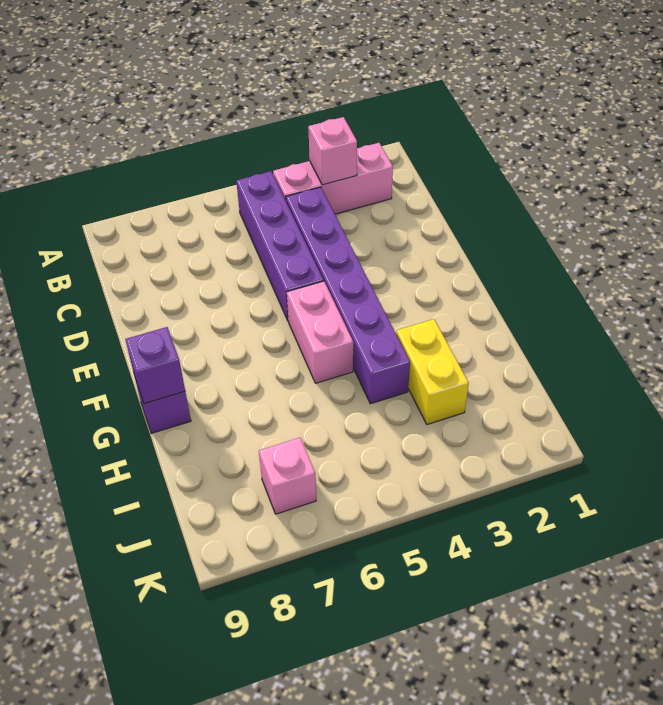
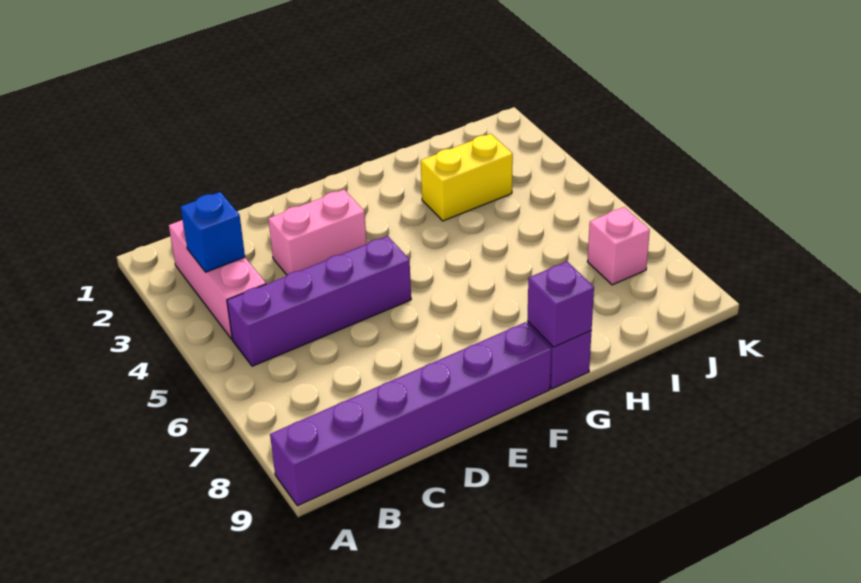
pink 1x1 brick [308,117,357,185] -> blue 1x1 brick [181,192,245,272]
purple 1x6 brick [286,187,410,404] -> purple 1x6 brick moved to [270,322,551,506]
pink 1x2 brick [287,281,353,383] -> pink 1x2 brick moved to [268,190,367,275]

